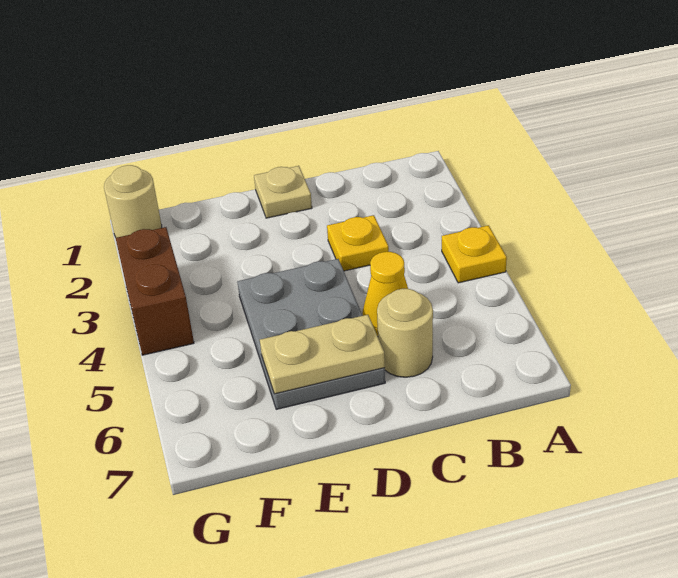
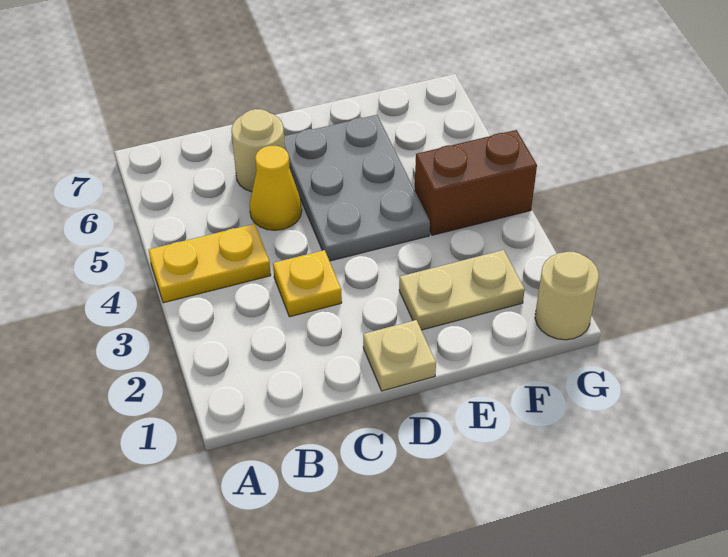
yellow 1x1 plate [442,225,507,283] -> yellow 1x2 plate [149,224,271,303]
tan 1x2 plate [260,315,385,394] -> tan 1x2 plate moved to [399,250,525,330]
brown 1x2 brick [116,227,194,355] -> brown 1x2 brick turned to [415,130,537,235]

